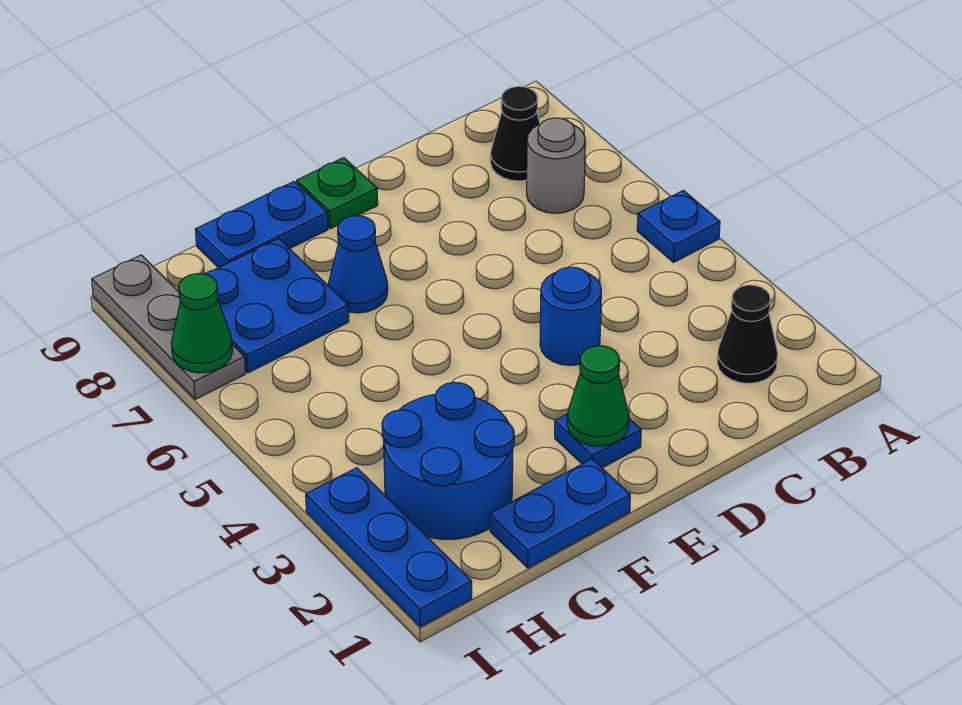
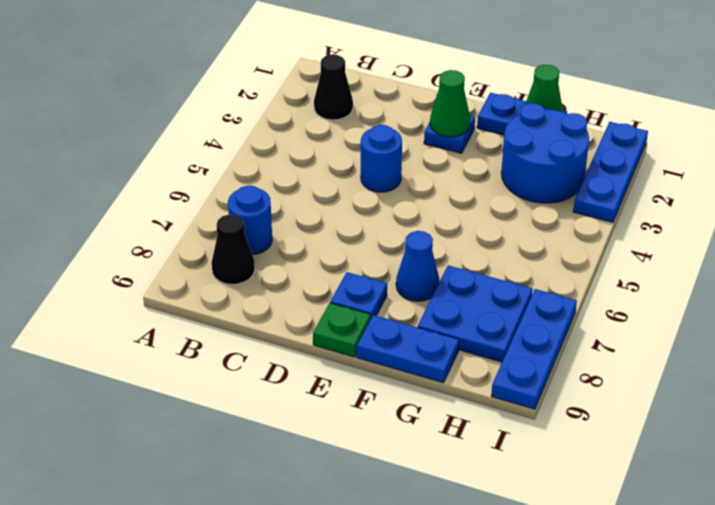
blue 1x1 plate [637,190,720,262] -> blue 1x1 plate moved to [330,272,387,318]
grey 1x1 round brick [527,118,585,213] -> blue 1x1 round brick [228,186,272,255]
grey 1x3 plate [92,255,245,399] -> blue 1x3 plate [491,289,577,409]
green 1x1 cone [171,274,233,373] -> green 1x1 cone moved to [525,65,563,112]

